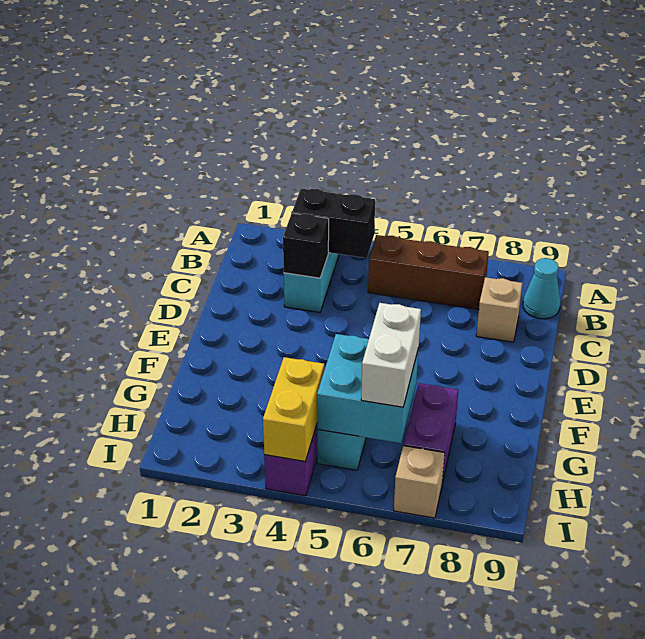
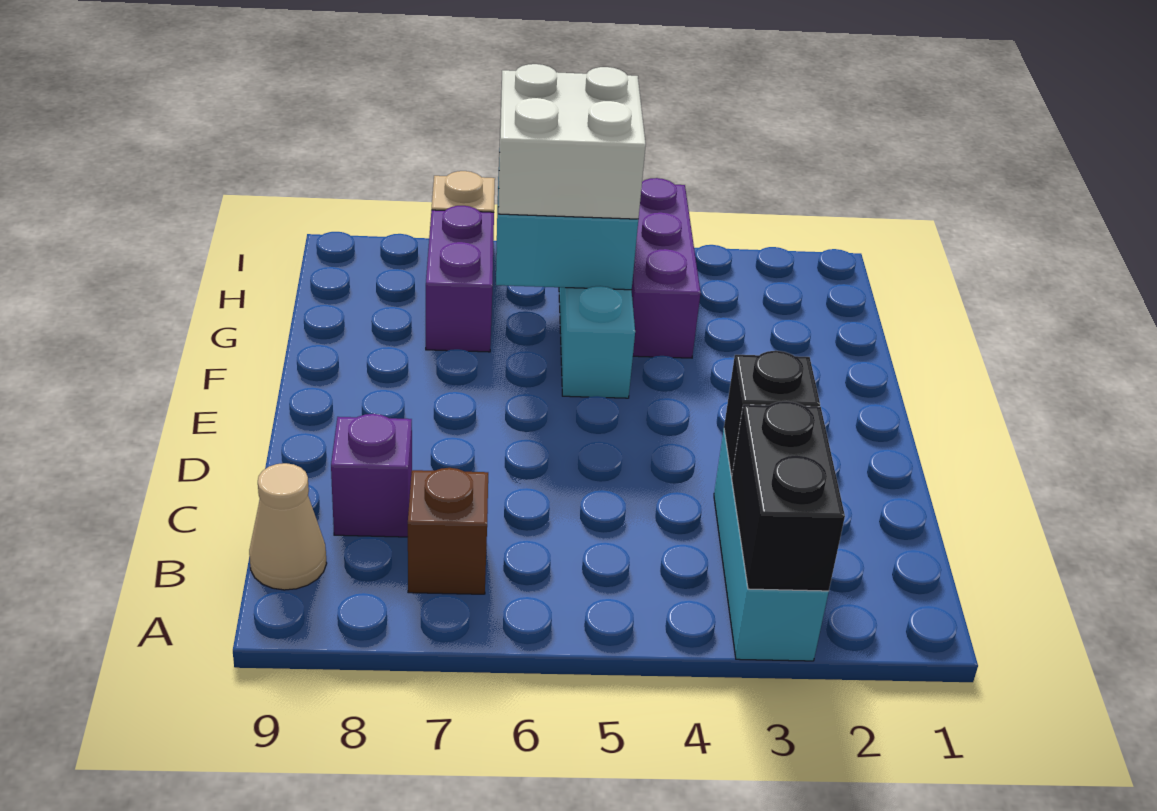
black 1x2 brick [292,189,375,258] -> black 1x2 brick turned to [732,401,845,591]
brown 1x3 brick [368,235,489,309] -> brown 1x1 brick [408,468,488,594]
cyan 1x1 cone [523,258,560,319] -> tan 1x1 cone [249,463,327,590]
tan 1x1 brick [476,277,523,342] -> purple 1x1 brick [331,414,412,537]
white 1x2 brick [361,303,421,407] -> white 2x2 brick [498,64,646,219]
yellow 1x2 brick [263,357,324,461] -> none

